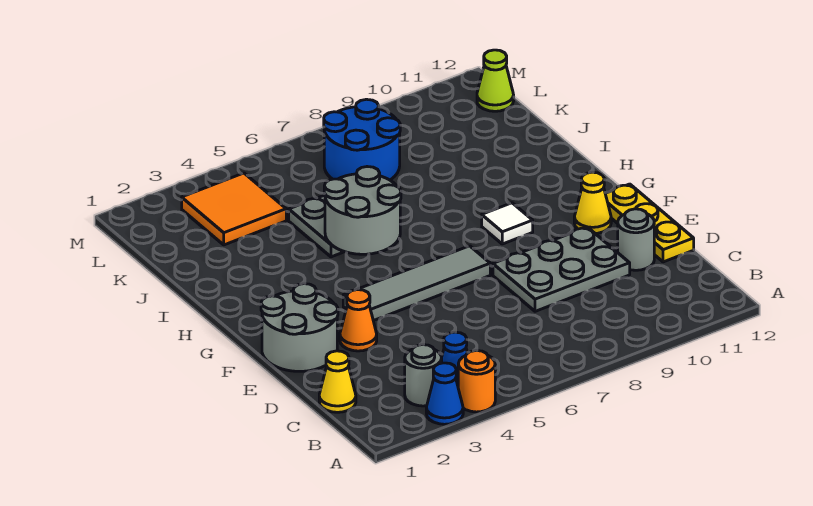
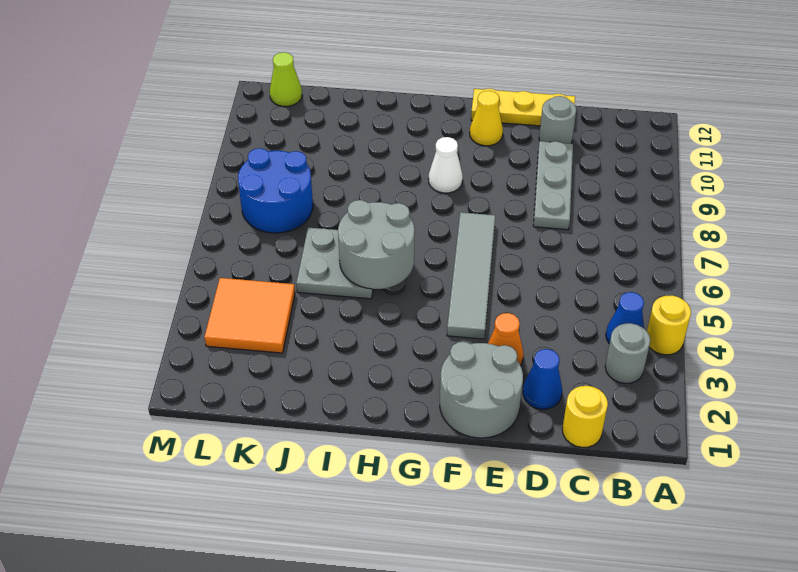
blue 1x1 cone [426,363,463,424] -> blue 1x1 cone moved to [523,349,562,409]
orange 1x1 round brick [458,351,495,412] -> yellow 1x1 round brick [647,296,691,355]
yellow 1x1 cone [319,351,356,412] -> yellow 1x1 round brick [562,386,608,447]
grey 2x3 plate [493,227,630,311] -> grey 1x3 plate [533,141,573,230]
white 1x1 tile [482,203,533,244] -> white 1x1 cone [428,137,463,193]

